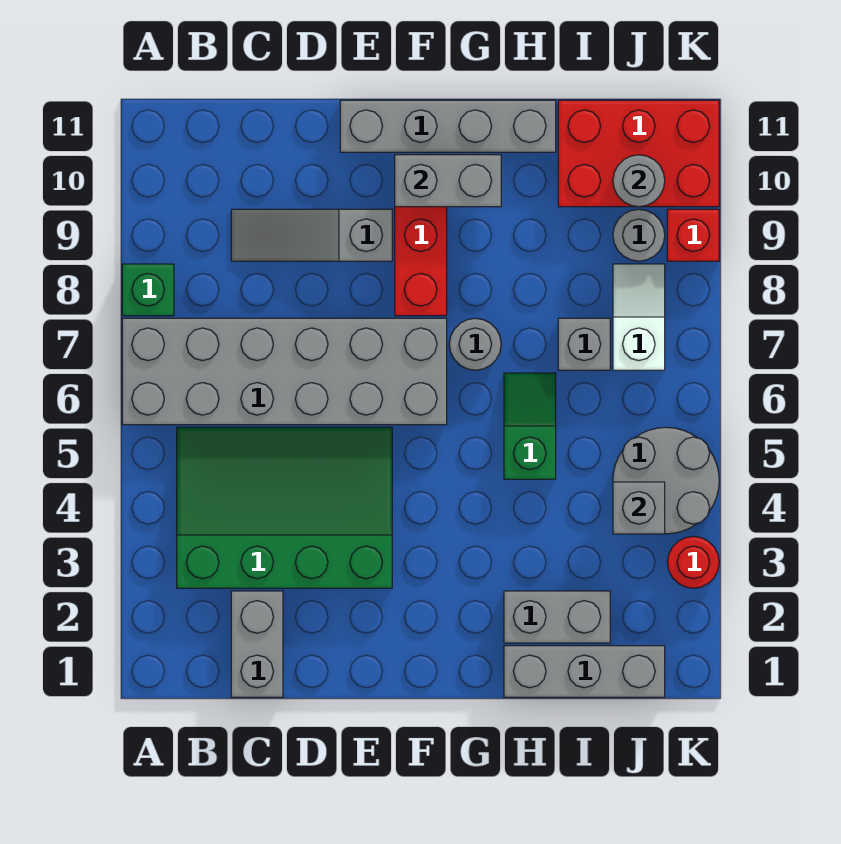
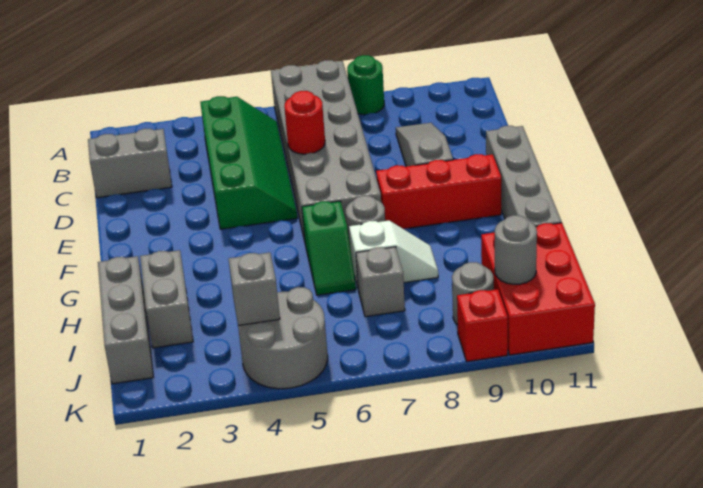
green 1x1 brick [122,264,174,316] -> green 1x1 round brick [347,55,384,115]
green 3x4 slope [177,427,392,588] -> green 2x4 slope [200,96,297,229]
grey 1x2 brick [395,155,501,207] -> none
green 1x2 slope [504,373,556,479] -> green 1x2 slope turned to [302,201,356,295]
white 1x2 slope [613,264,665,370] -> white 1x2 slope moved to [349,221,438,287]
red 1x1 round brick [667,536,719,588] -> red 1x1 round brick moved to [284,91,325,154]

